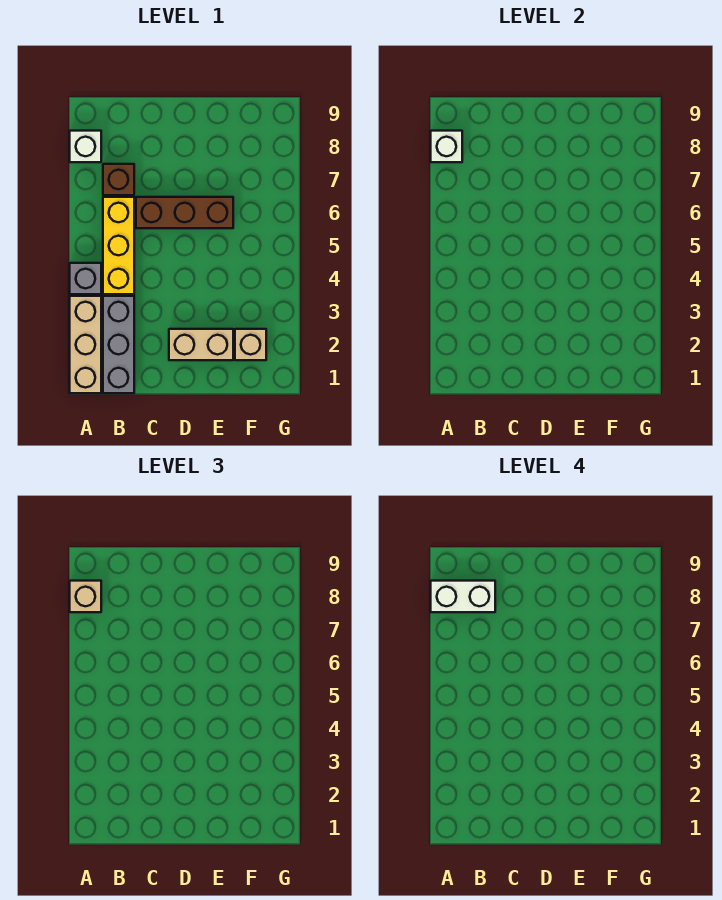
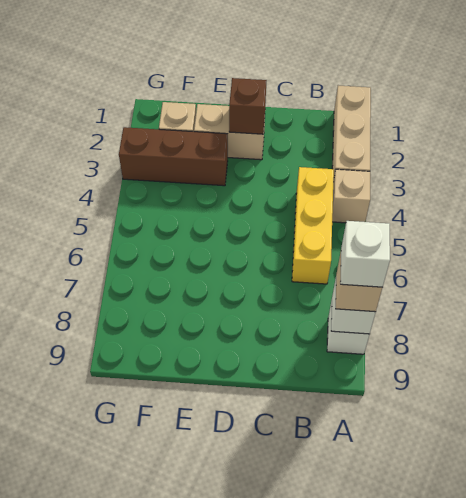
grey 1x1 brick [70,263,101,294] -> tan 1x1 brick [332,169,370,223]
white 1x2 brick [431,581,495,612] -> white 1x1 brick [340,221,390,287]
grey 1x3 brick [103,296,134,393] -> none
brown 1x1 brick [103,164,134,195] -> brown 1x1 brick moved to [229,78,267,134]
brown 1x3 brick [136,197,233,228] -> brown 1x3 brick moved to [119,127,228,186]

